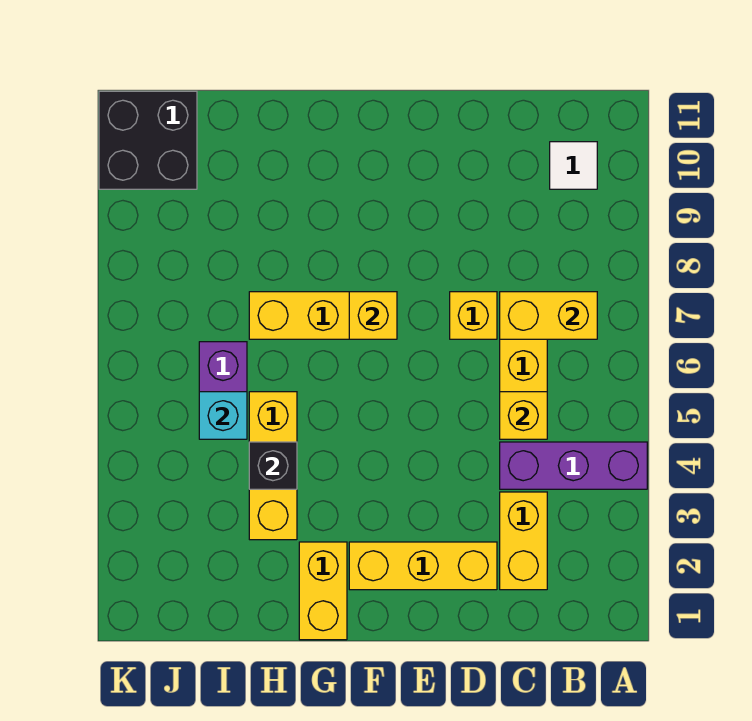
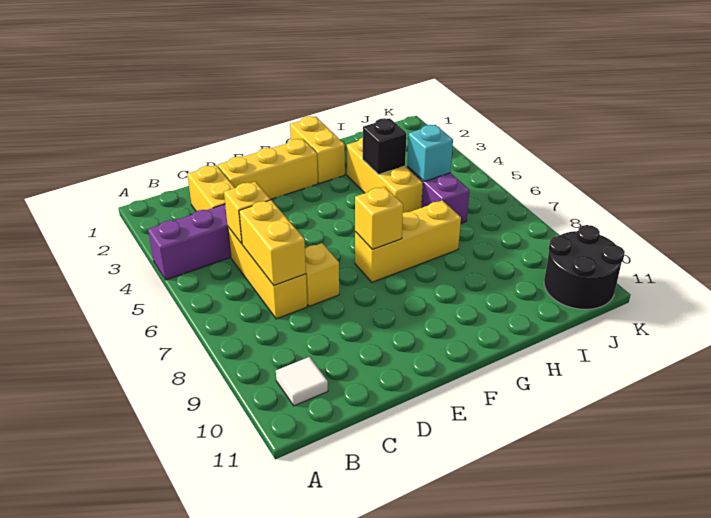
yellow 1x2 brick [500,292,597,339] -> yellow 1x2 brick turned to [239,200,306,285]
black 2x2 brick [99,91,197,189] -> black 2x2 round brick [544,225,625,309]

